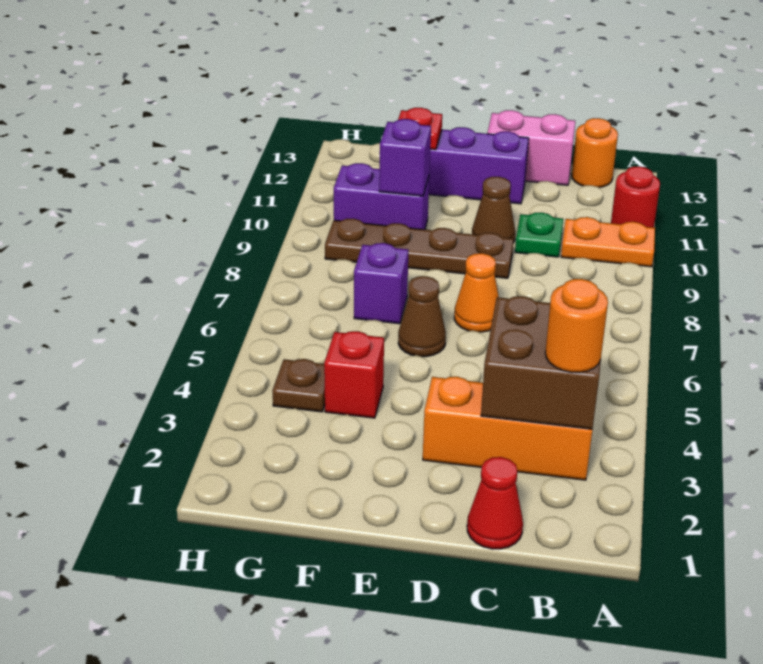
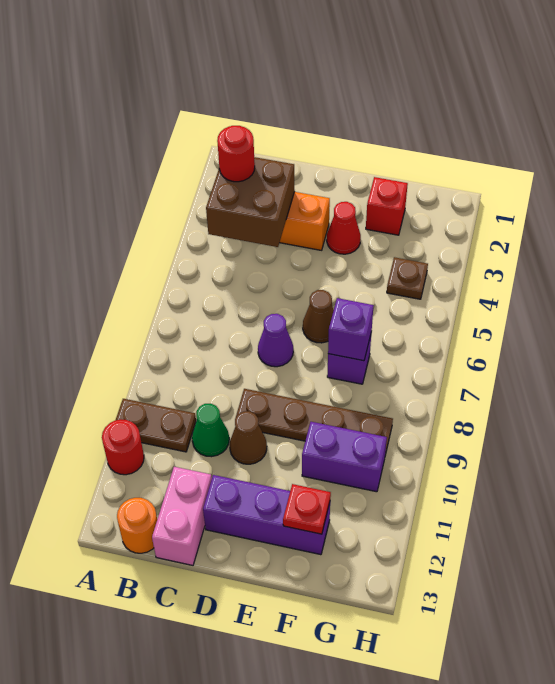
orange 1x2 plate [561,217,655,267] -> brown 1x2 plate [116,399,196,452]
orange 1x1 round brick [545,279,608,372] -> red 1x1 round brick [217,126,255,182]
red 1x1 cone [467,457,523,549] -> red 1x1 cone moved to [327,202,361,254]
green 1x1 plate [515,212,563,257] -> green 1x1 cone [192,404,229,457]
pink 1x2 brick [487,110,575,185] -> pink 1x2 brick turned to [152,467,212,565]
orange 1x1 cone [454,253,499,332] -> purple 1x1 cone [258,314,293,367]
red 1x1 brick [324,331,384,418] -> red 1x1 brick moved to [366,177,408,235]
purple 1x1 brick [379,119,431,196] -> purple 1x1 brick moved to [328,298,374,361]

